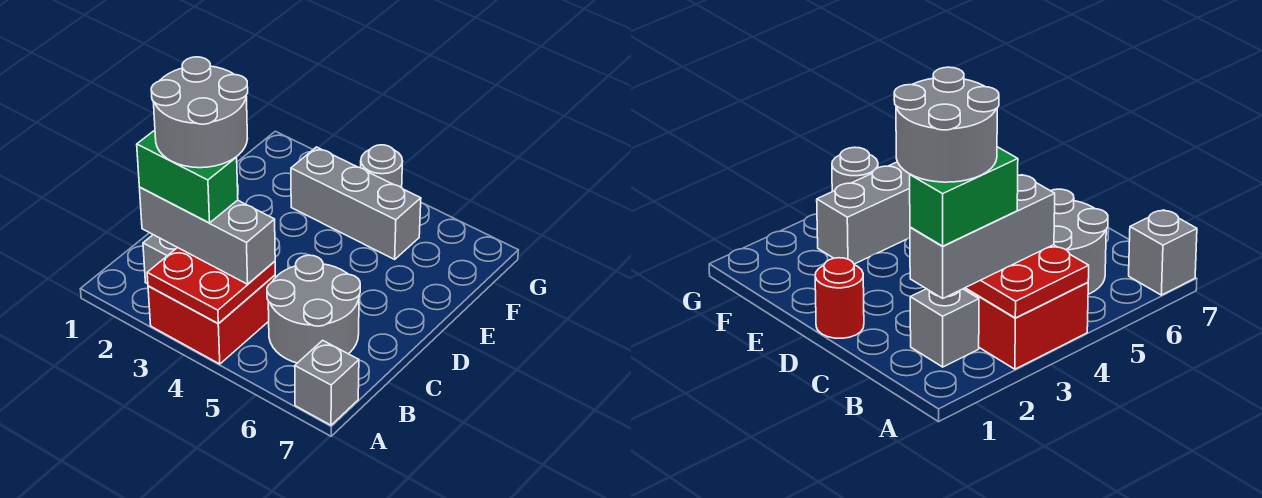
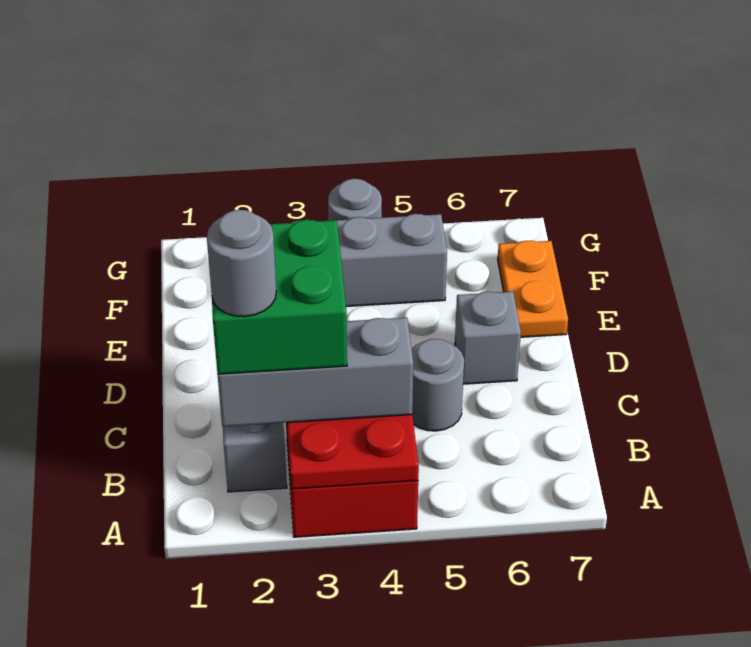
grey 1x1 brick [295,340,359,425] -> grey 1x1 brick moved to [455,292,521,384]
green 1x2 brick [137,130,238,223] -> green 2x2 brick [212,220,347,374]
grey 2x2 round brick [151,57,248,168] -> grey 1x1 round brick [207,210,276,317]
grey 2x2 round brick [267,255,360,363] -> grey 1x1 round brick [412,339,464,431]
red 1x1 round brick [815,258,864,338] -> none
none -> orange 1x2 plate [498,240,568,337]

